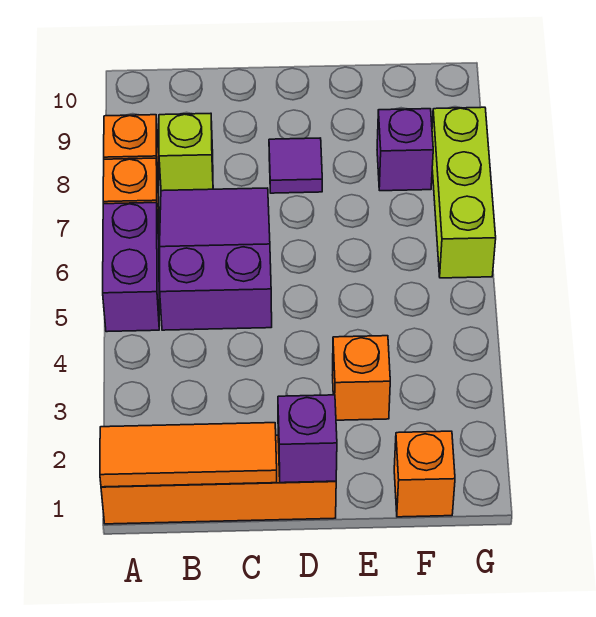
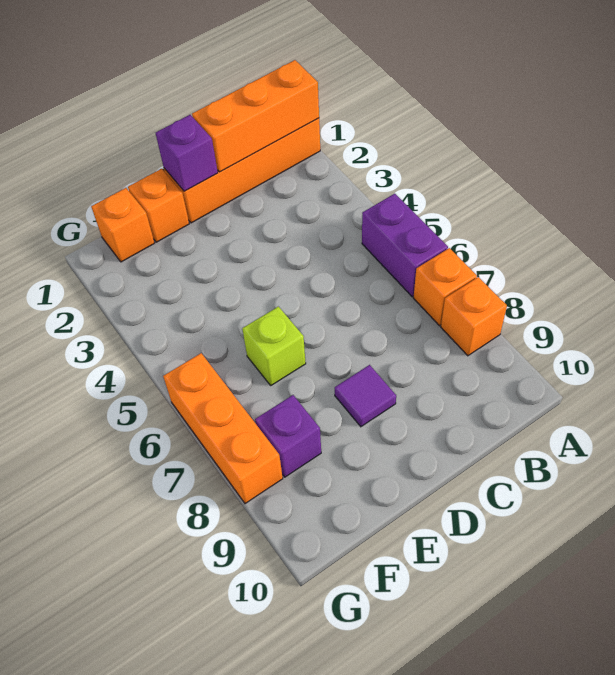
orange 1x3 tile [100,423,277,487] -> orange 1x3 brick [192,60,319,172]
purple 2x3 slope [160,188,272,330] -> none
lime 1x1 brick [159,113,213,191] -> lime 1x1 brick moved to [242,307,306,385]
orange 1x1 brick [333,336,390,420] -> orange 1x1 brick moved to [128,169,189,242]
lime 1x3 brick [432,107,496,278] -> orange 1x3 brick [163,353,283,504]

